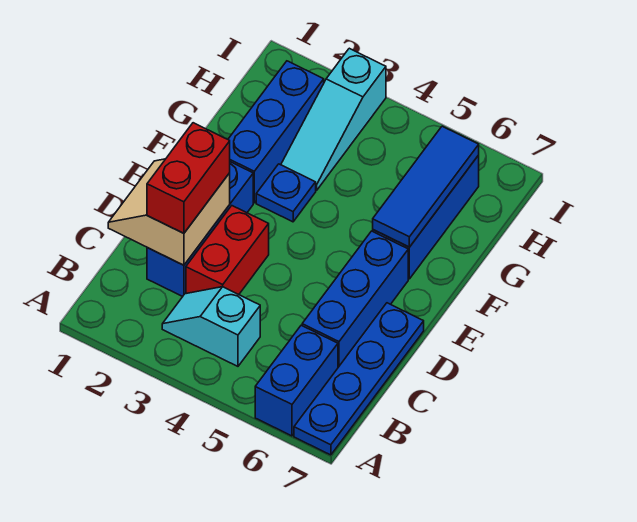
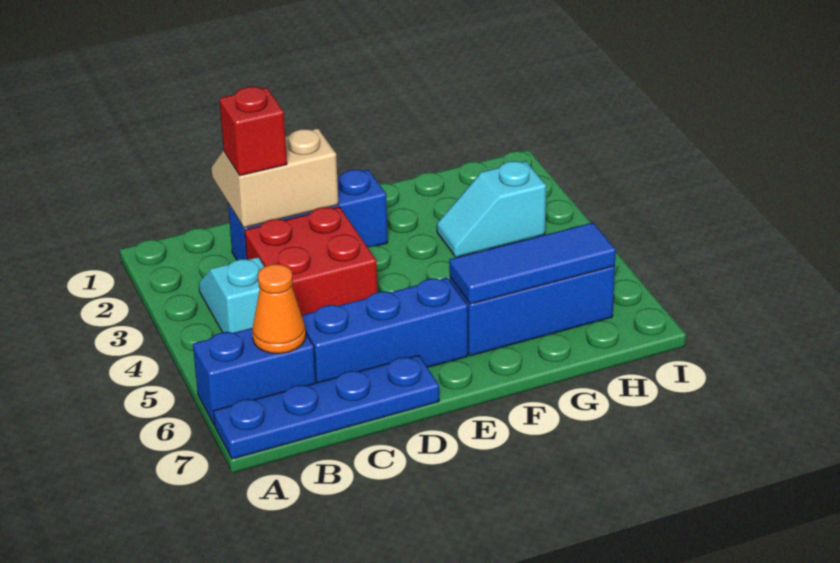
none -> orange 1x1 cone [252,264,306,354]
red 1x2 brick [147,123,230,233] -> red 1x1 brick [219,87,287,176]
red 1x2 brick [186,206,269,294] -> red 2x2 brick [245,207,377,315]
blue 1x3 brick [228,61,324,203] -> none
blue 1x1 plate [256,164,316,222] -> none
cyan 1x3 slope [281,48,386,190] -> cyan 1x2 slope [437,161,546,257]

